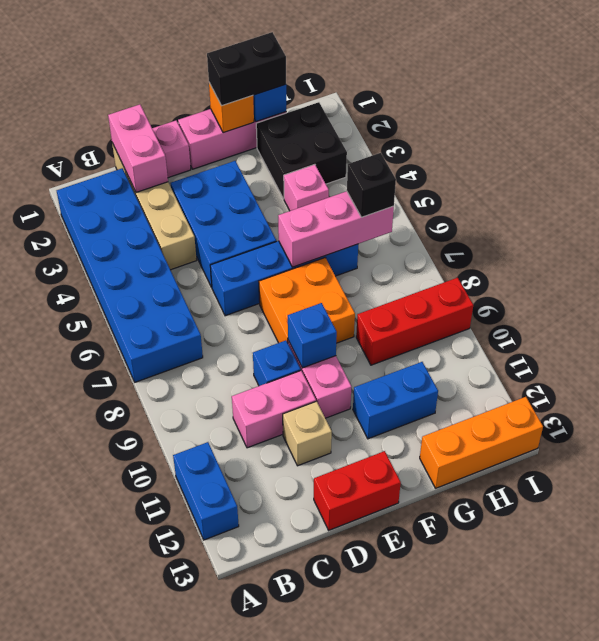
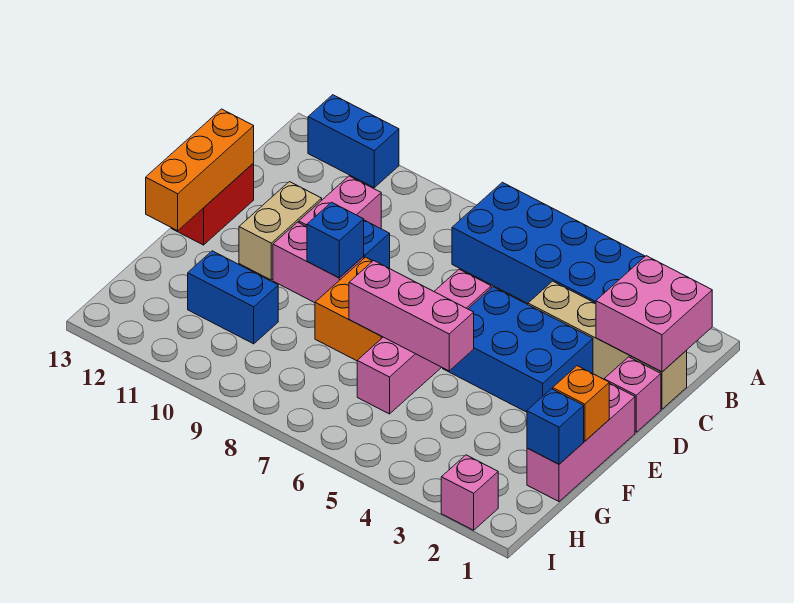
pink 1x2 brick [108,104,168,192] -> pink 2x2 brick [596,256,712,372]
blue 1x4 brick [210,241,358,316] -> pink 1x4 brick [357,269,491,414]
tan 1x1 brick [283,401,332,466] -> tan 1x2 brick [239,182,322,280]
black 1x2 brick [207,32,286,106] -> none
pink 1x3 brick [278,191,394,267] -> pink 1x3 brick turned to [349,261,474,371]
blue 1x2 brick [353,362,438,439] -> blue 1x2 brick turned to [188,251,278,344]
black 2x2 brick [256,102,347,199] -> none
pink 1x1 brick [284,164,329,211] -> pink 1x1 brick moved to [441,455,498,530]
red 1x3 brick [356,278,473,365] -> none
orange 1x3 brick [420,397,543,488] -> orange 1x3 brick moved to [146,109,254,231]
black 1x1 brick [347,153,396,217] -> none

